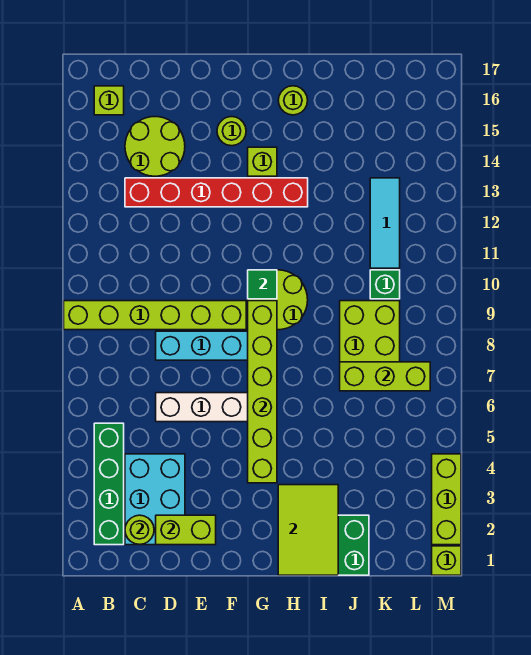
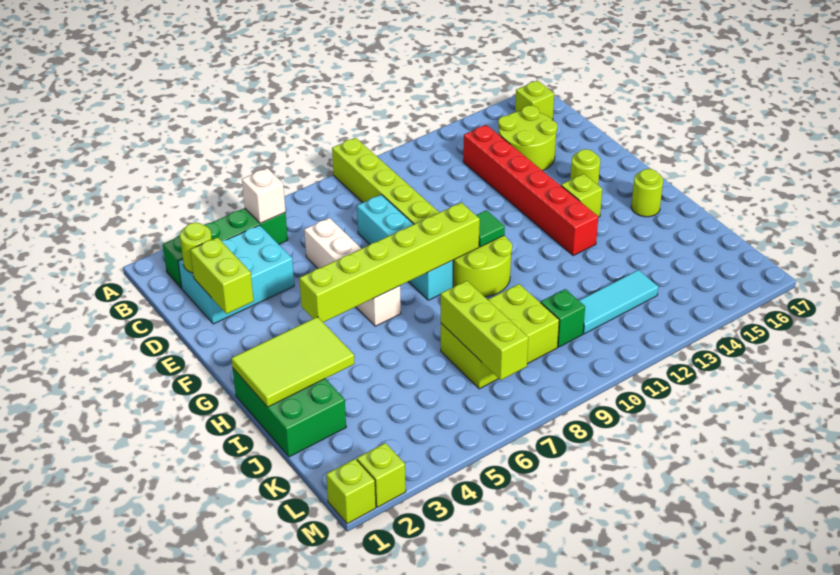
none -> white 1x1 brick [242,168,285,223]
lime 1x3 brick [432,454,461,545] -> lime 1x1 brick [357,443,406,507]

